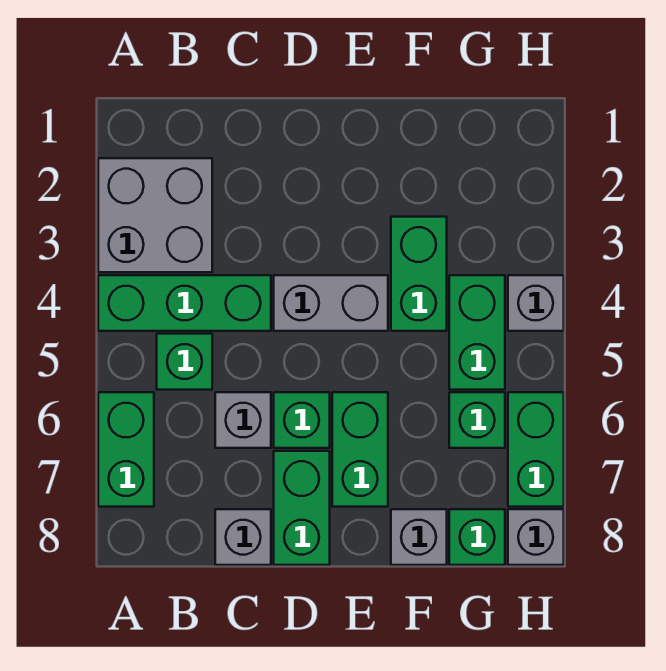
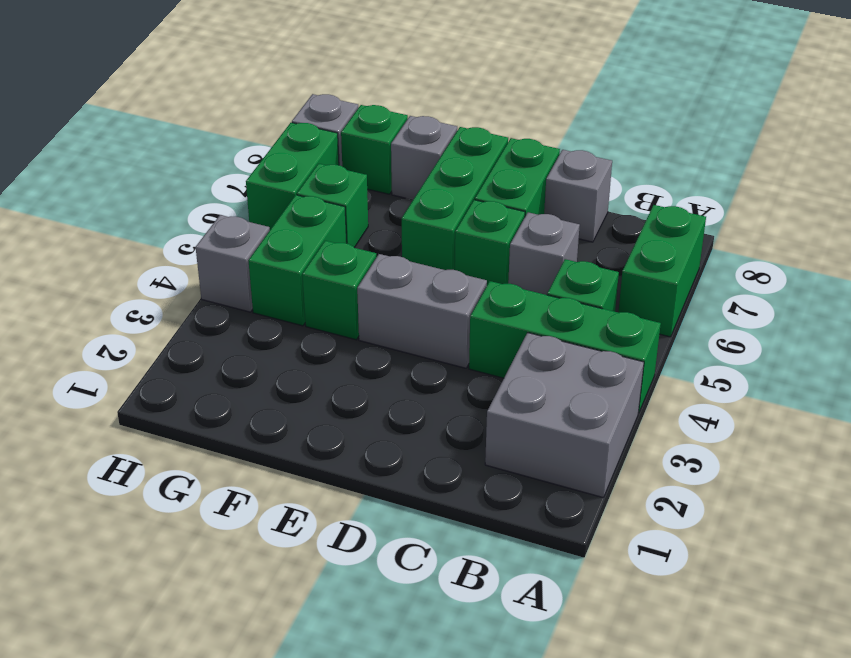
green 1x2 brick [332,392,388,507] -> green 1x3 brick [402,127,508,270]
green 1x2 brick [391,217,447,331] -> green 1x1 brick [302,241,376,340]

